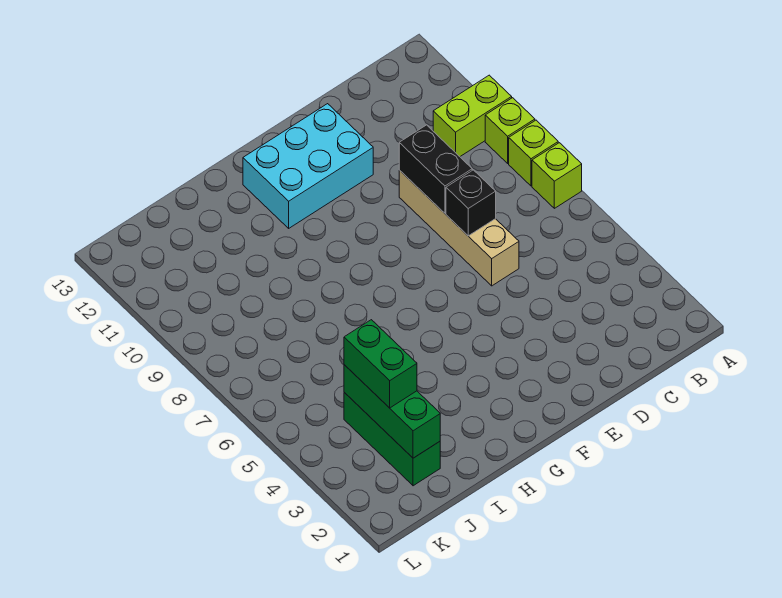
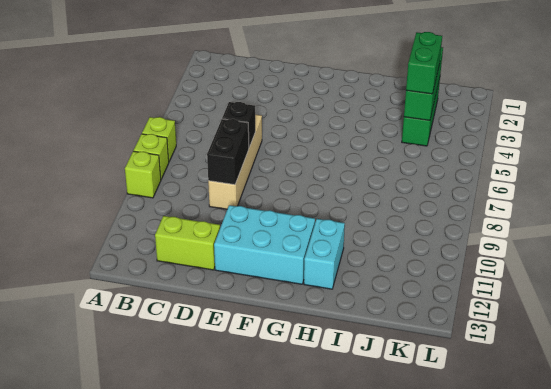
lime 1x2 brick [433,75,512,156] -> lime 1x2 brick moved to [155,216,220,270]
none -> cyan 1x2 brick [304,219,345,289]

